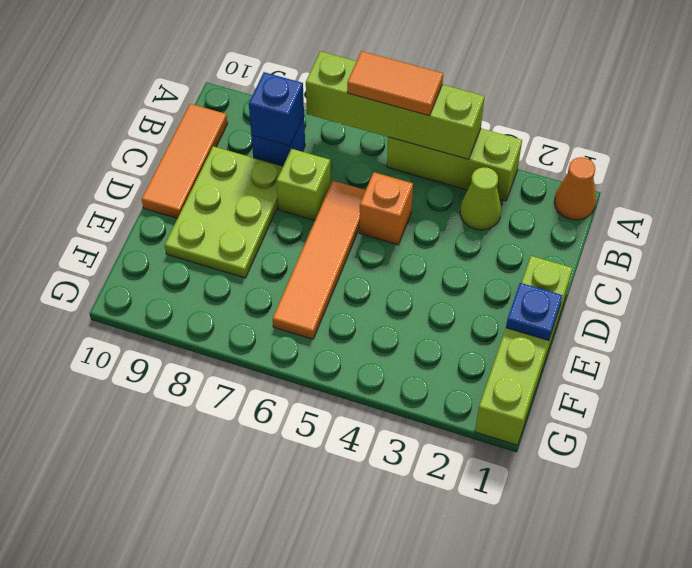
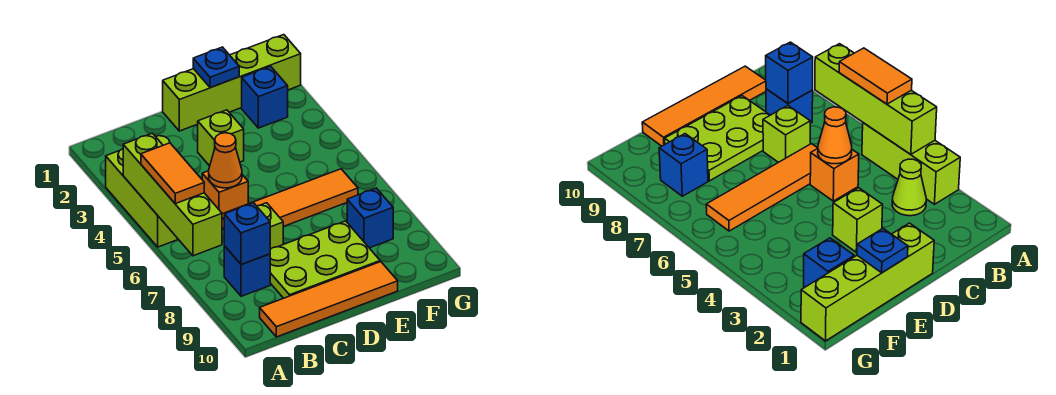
orange 1x1 cone [554,157,596,220] -> orange 1x1 cone moved to [209,133,242,188]
orange 1x3 tile [142,104,228,218] -> orange 1x4 tile [260,262,398,337]
none -> lime 1x1 brick [198,110,244,166]
none -> blue 1x1 brick [242,66,288,128]
none -> blue 1x1 brick [347,188,393,248]

